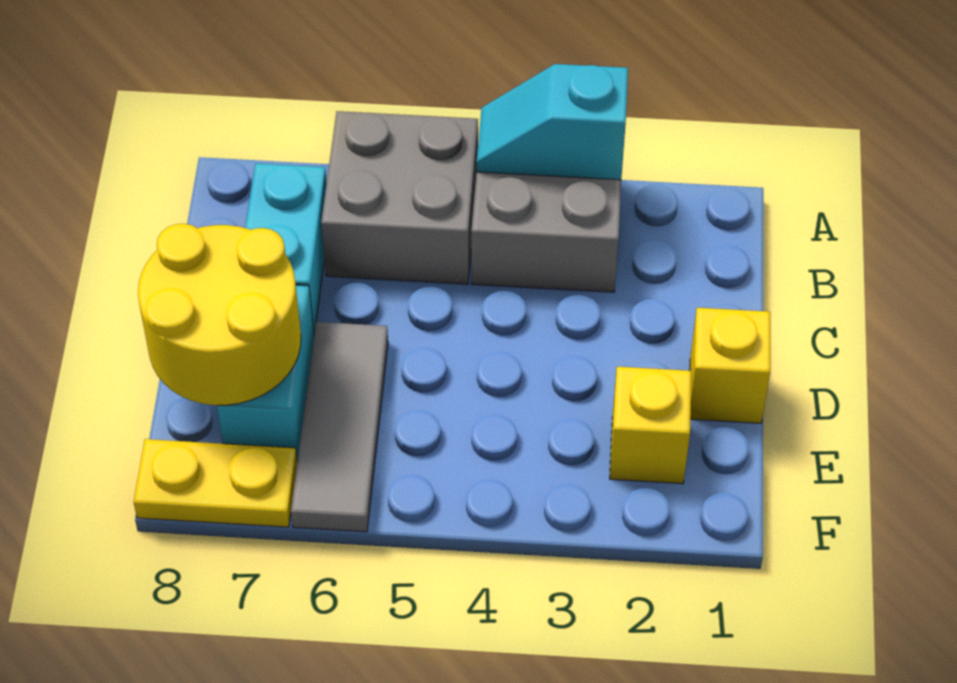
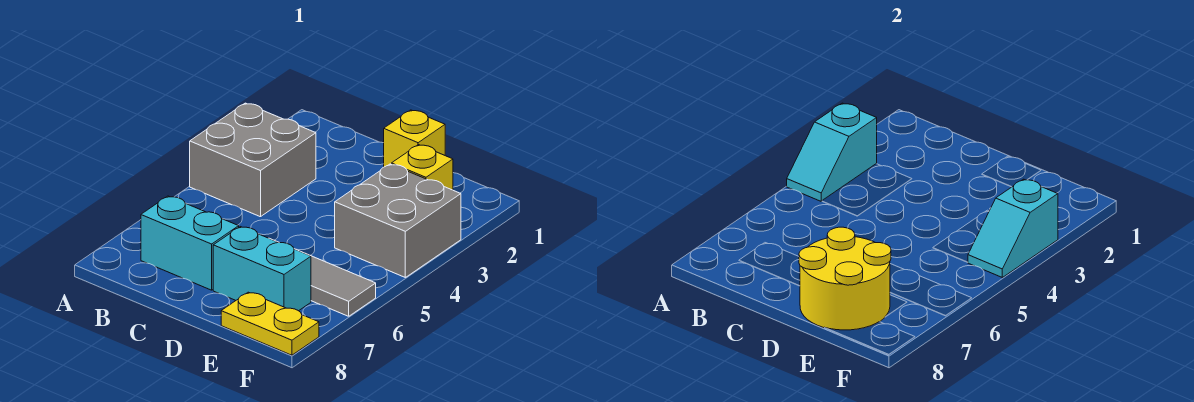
grey 2x2 brick [321,111,478,284] -> grey 2x2 brick moved to [335,164,461,277]
none -> cyan 1x2 slope [968,179,1058,277]
yellow 1x2 plate [134,439,297,527] -> yellow 1x2 plate turned to [221,292,319,355]

